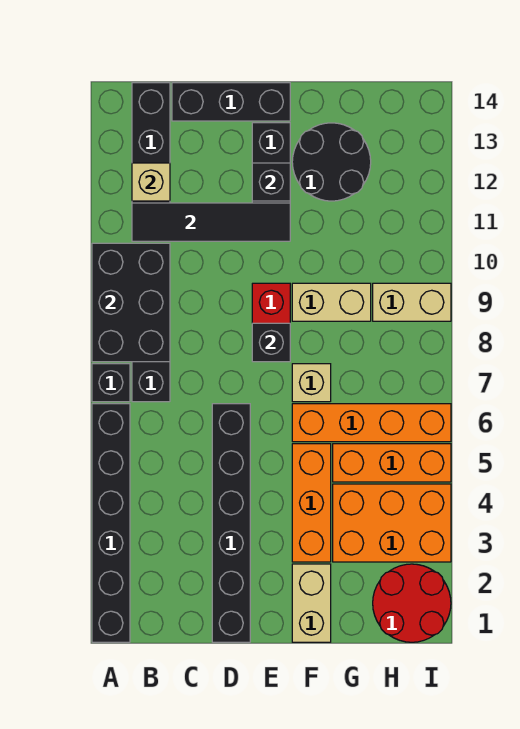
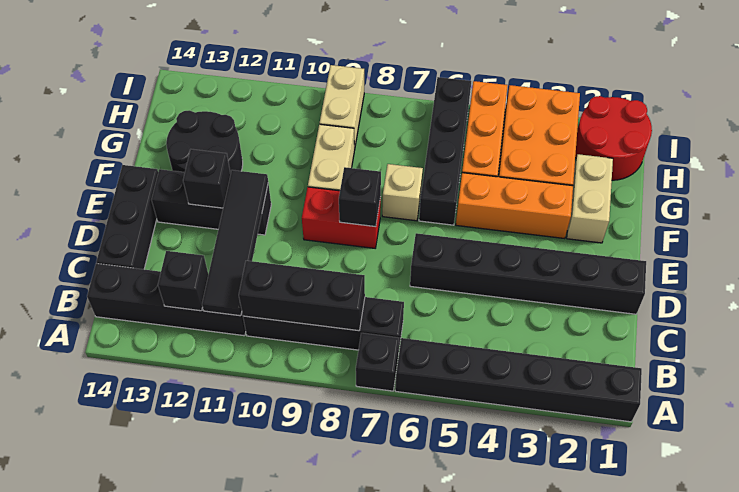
black 2x3 brick [92,243,170,362] -> black 1x3 brick [239,261,365,331]
tan 1x1 brick [132,163,170,201] -> black 1x1 brick [158,251,208,311]
tan 1x2 brick [292,564,331,642] -> tan 1x2 brick turned to [567,154,613,243]
orange 1x4 brick [292,404,451,442] -> black 1x4 brick [419,77,471,225]

